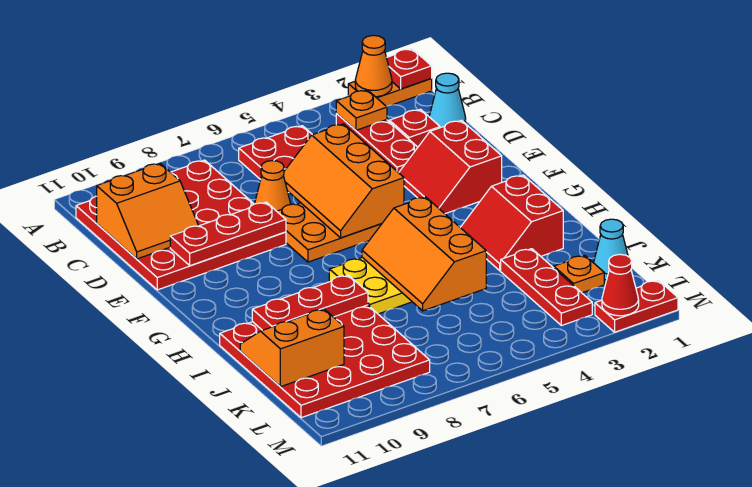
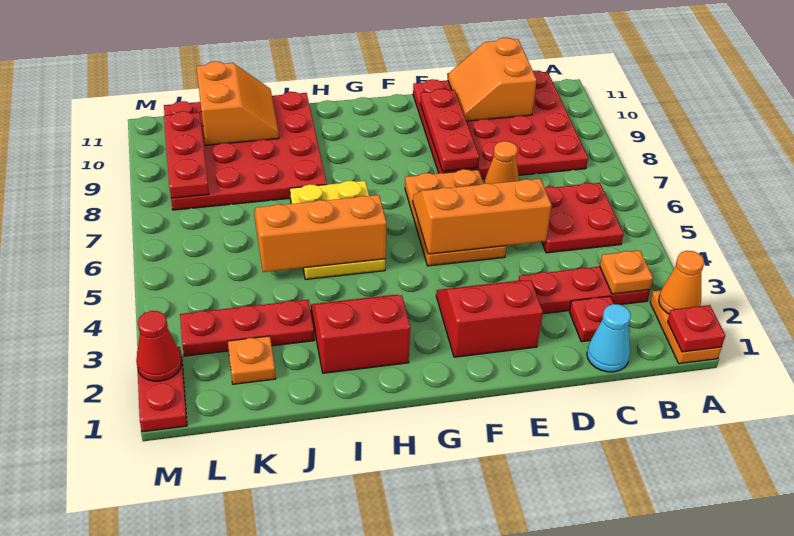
red 1x3 plate [252,275,368,330] -> red 1x3 plate moved to [164,111,209,198]
cyan 1x1 cone [594,219,628,280] -> none

